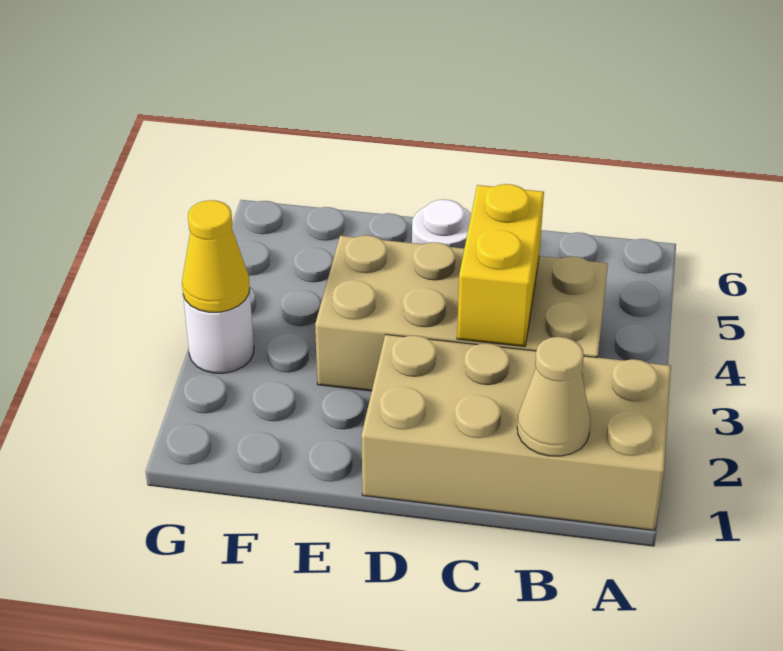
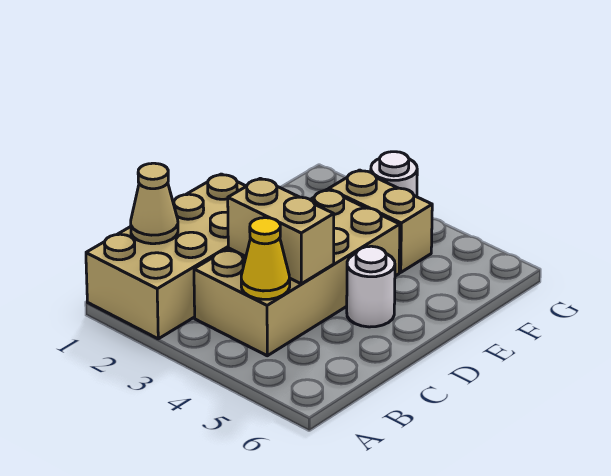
yellow 1x2 brick [457,184,544,347] -> tan 1x2 brick [228,178,334,284]
none -> tan 1x2 brick [329,170,432,272]
yellow 1x1 cone [182,200,250,312] -> yellow 1x1 cone moved to [241,218,290,299]

